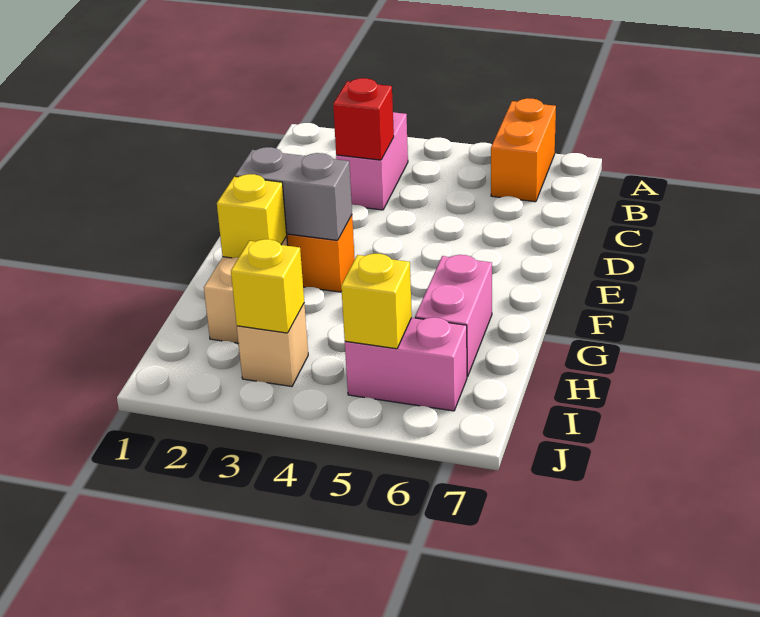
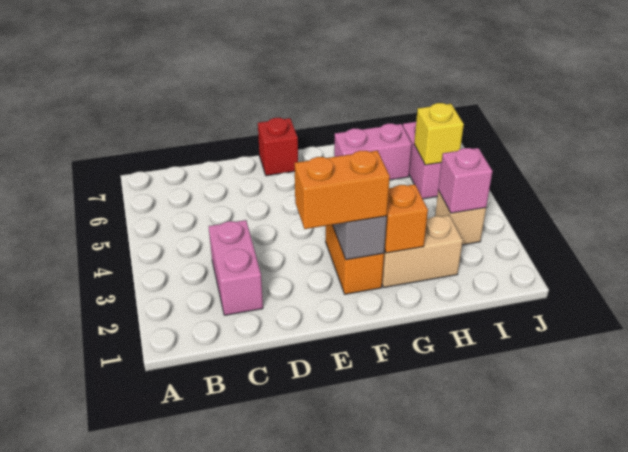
orange 1x2 brick [491,98,556,202] -> orange 1x2 brick moved to [295,150,390,229]
pink 1x2 brick [336,112,408,210] -> pink 1x2 brick turned to [209,220,263,315]
red 1x1 brick [333,78,394,160] -> red 1x1 brick moved to [258,118,298,176]
yellow 1x1 brick [217,174,287,258] -> orange 1x1 brick [384,184,428,253]
yellow 1x1 brick [231,239,304,333] -> pink 1x1 brick [438,148,493,213]

